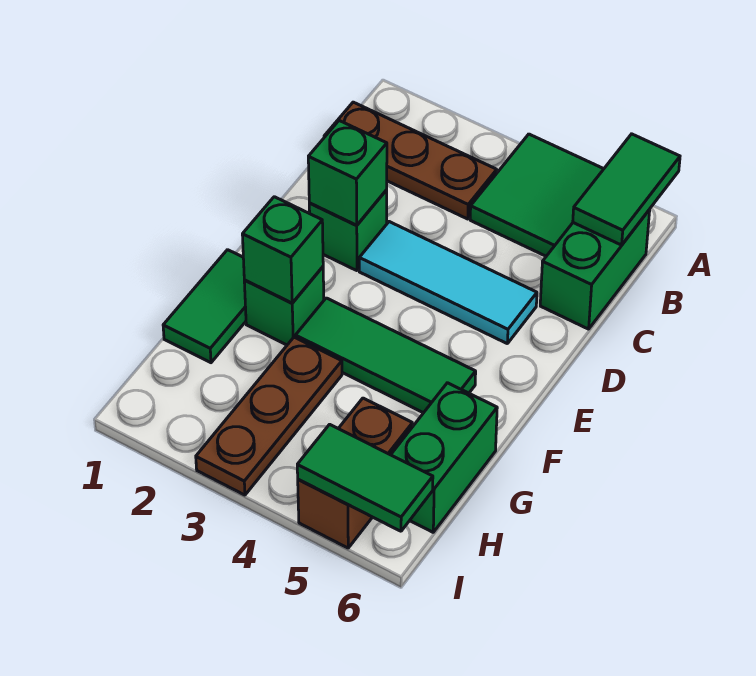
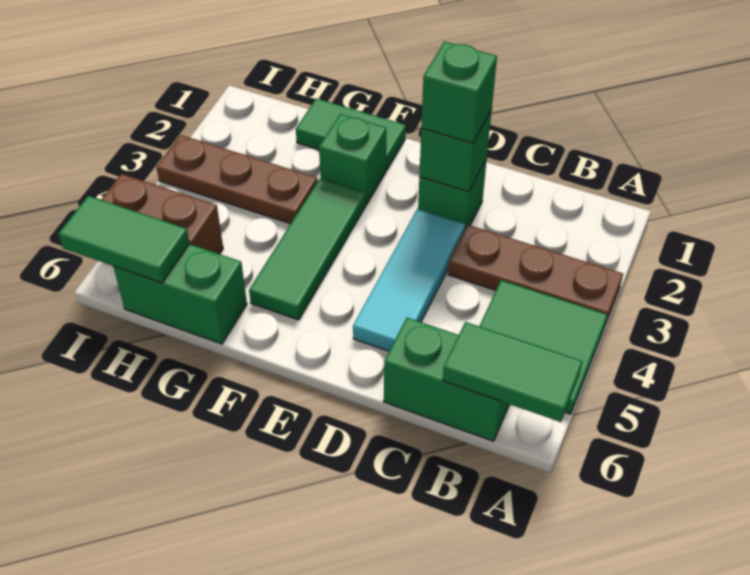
brown 1x3 plate [324,102,497,219] -> brown 1x3 plate turned to [448,225,623,324]
green 1x1 brick [242,197,323,303] -> green 1x1 brick moved to [421,42,497,143]
green 1x2 tile [297,424,433,531] -> green 1x2 tile turned to [58,196,189,283]

